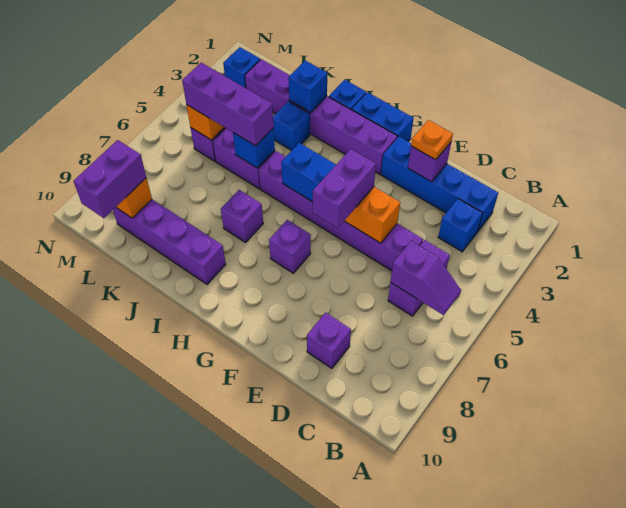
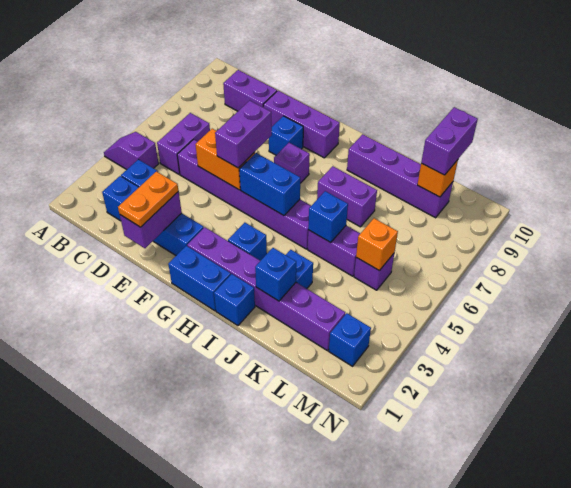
purple 1x2 slope [391,241,461,315] -> purple 1x2 slope moved to [104,132,159,170]
purple 1x1 brick [307,313,351,368] -> purple 1x2 brick [223,70,277,111]
purple 1x1 brick [408,142,451,182] -> purple 1x2 brick [120,192,182,248]
orange 1x1 plate [411,120,453,160] -> orange 1x2 plate [118,172,178,227]
none -> blue 1x1 brick [269,116,303,155]
none -> blue 1x1 brick [228,223,267,261]
purple 1x1 brick [221,190,263,242] -> purple 1x2 brick [317,166,377,227]
purple 1x3 brick [182,63,274,146] -> purple 1x3 brick moved to [263,91,340,158]

